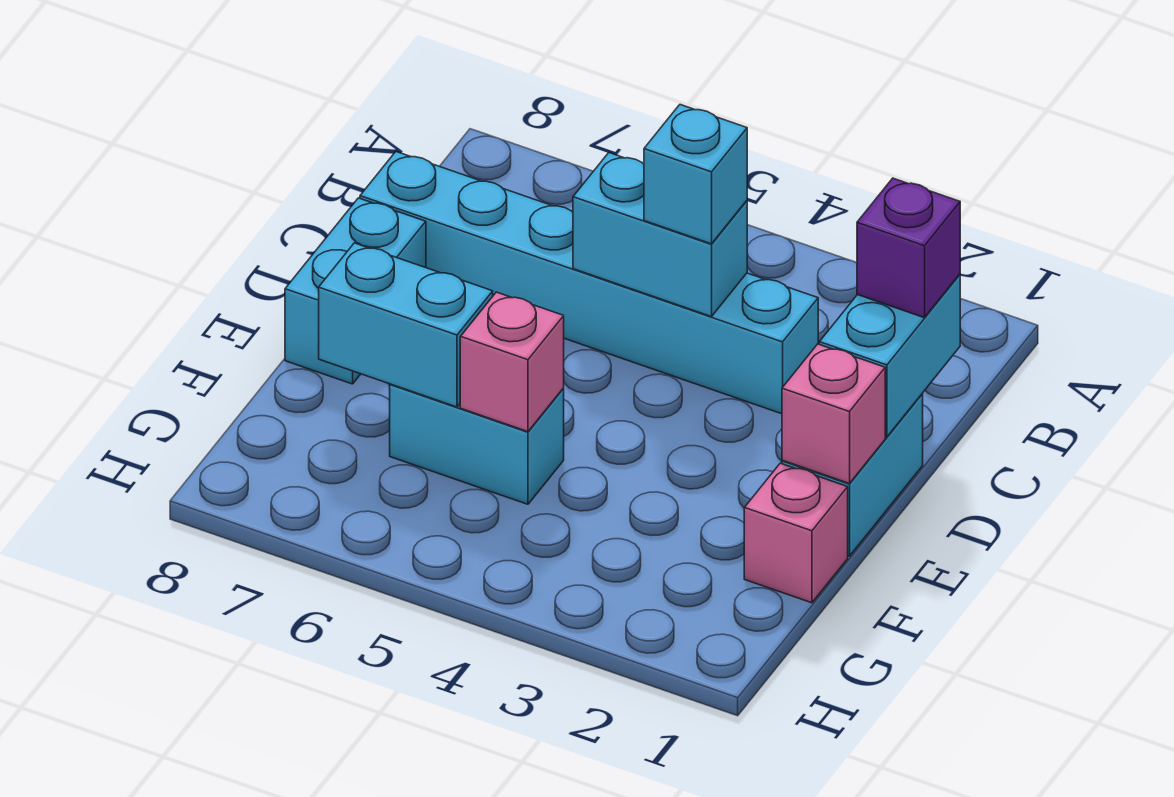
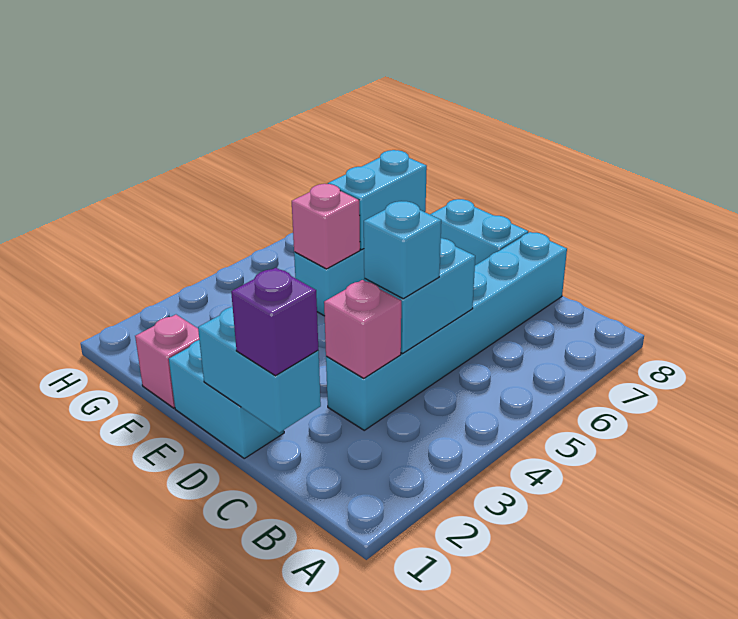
pink 1x1 brick [782,344,885,484] -> pink 1x1 brick moved to [324,280,401,378]

